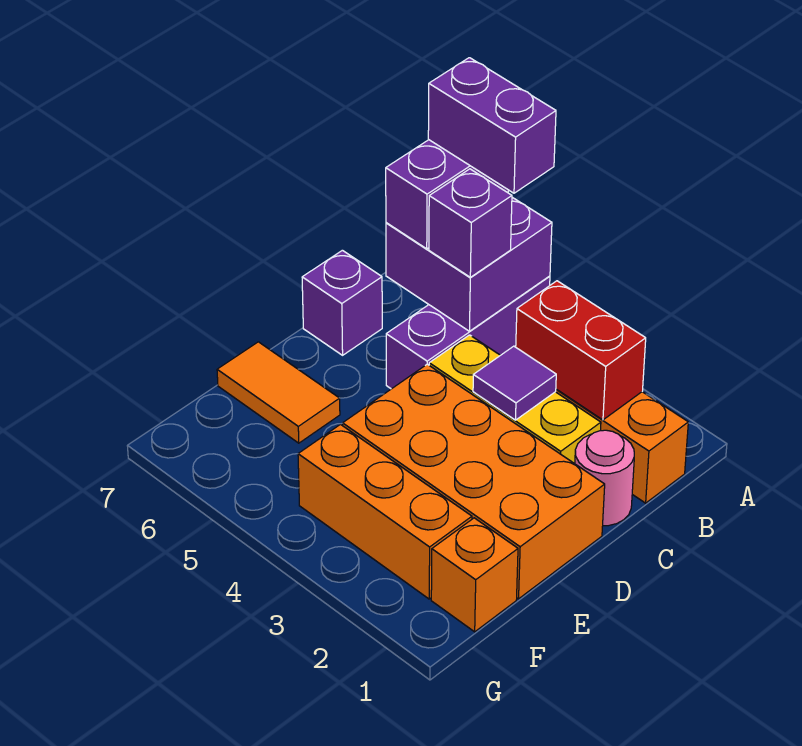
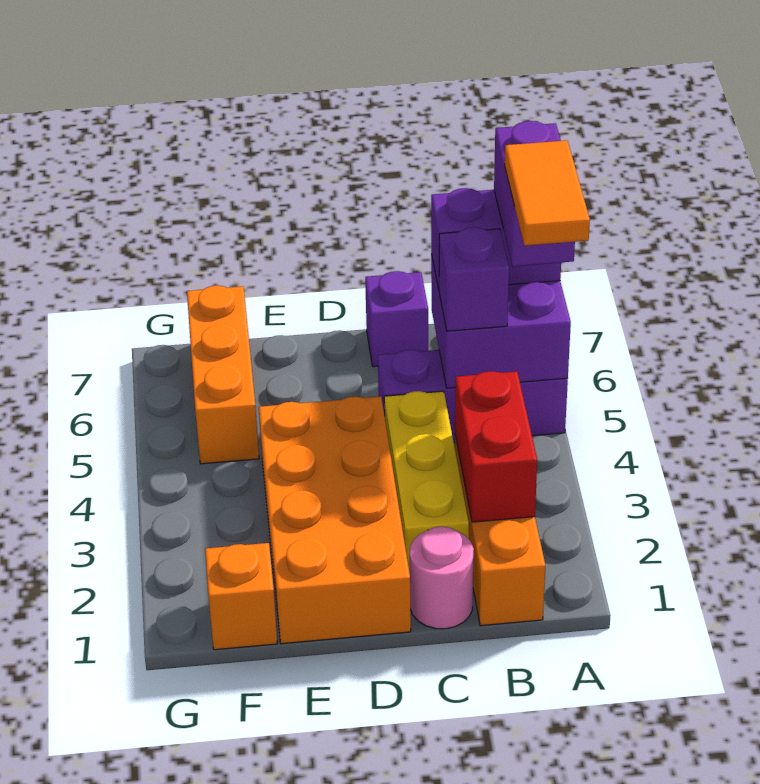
purple 1x1 tile [473,346,556,420] -> none
orange 1x2 tile [217,342,340,443] -> orange 1x2 tile moved to [505,140,590,246]
orange 1x3 brick [298,425,472,599] -> orange 1x3 brick moved to [187,286,259,464]

